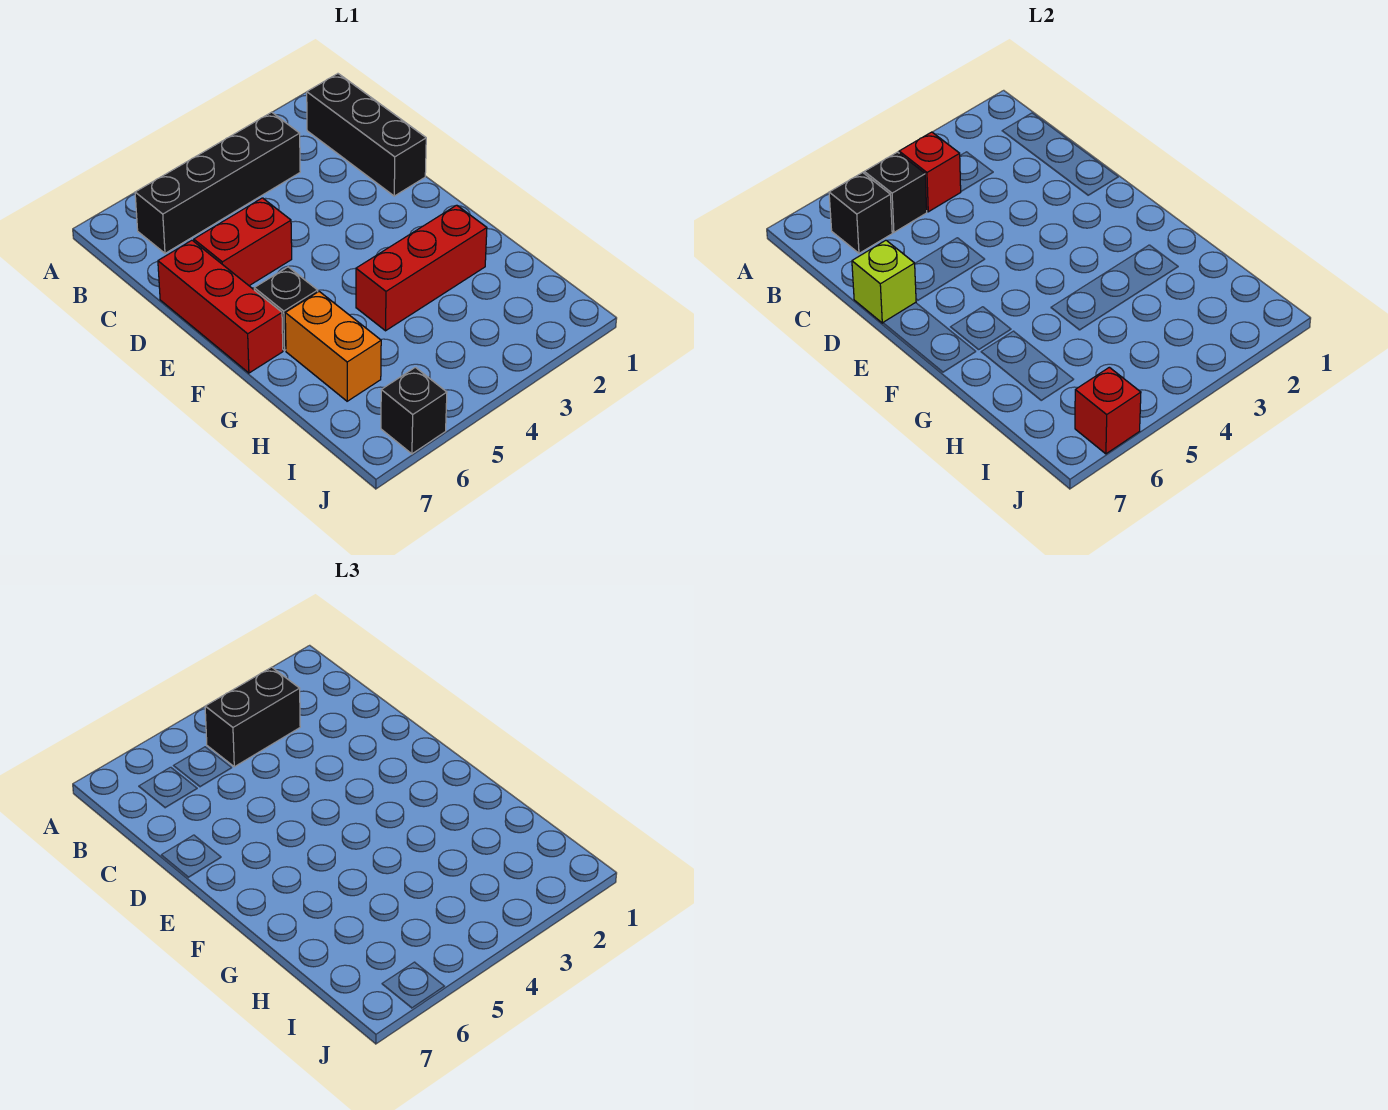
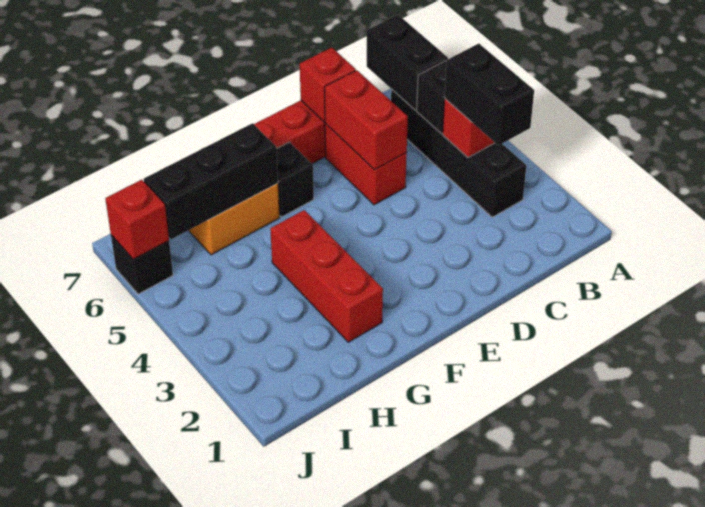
black 1x3 brick [307,74,426,196] -> black 1x3 brick moved to [144,123,278,239]
black 1x1 brick [829,172,892,253] -> black 1x2 brick [367,15,448,110]
none -> red 1x2 brick [325,70,408,170]
lime 1x1 brick [852,240,916,323] -> red 1x1 brick [300,48,356,122]

